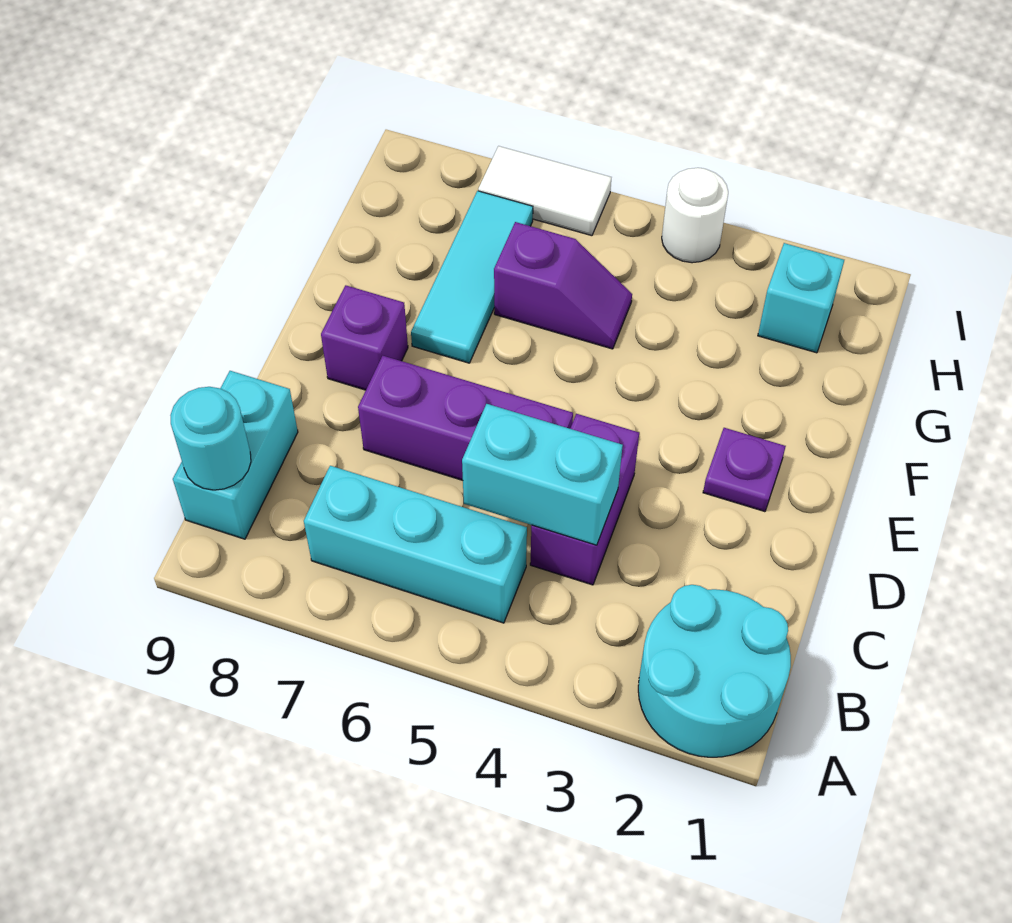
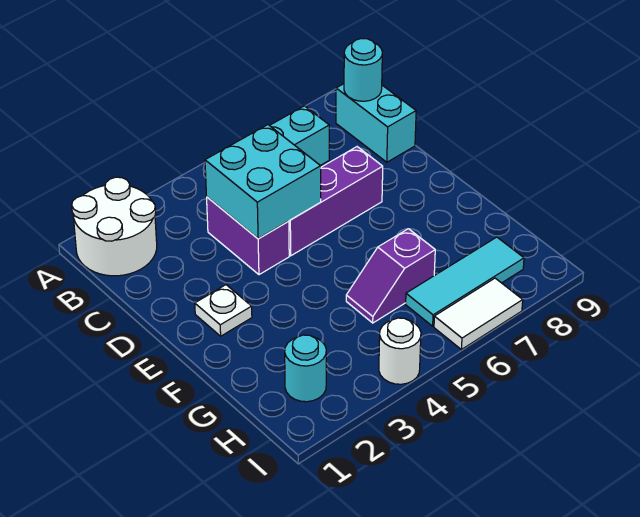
cyan 2x2 round brick [638,585,791,757] -> white 2x2 round brick [72,177,157,276]
cyan 1x2 brick [462,404,623,545] -> cyan 2x2 brick [205,125,321,239]
purple 1x1 plate [703,428,786,512] -> white 1x1 plate [195,285,252,336]
purple 1x1 brick [321,285,408,390] -> none
cyan 1x3 tile [411,191,533,363] -> cyan 1x3 tile turned to [406,237,524,326]
cyan 1x1 brick [758,243,844,353] -> cyan 1x1 round brick [285,335,326,402]

